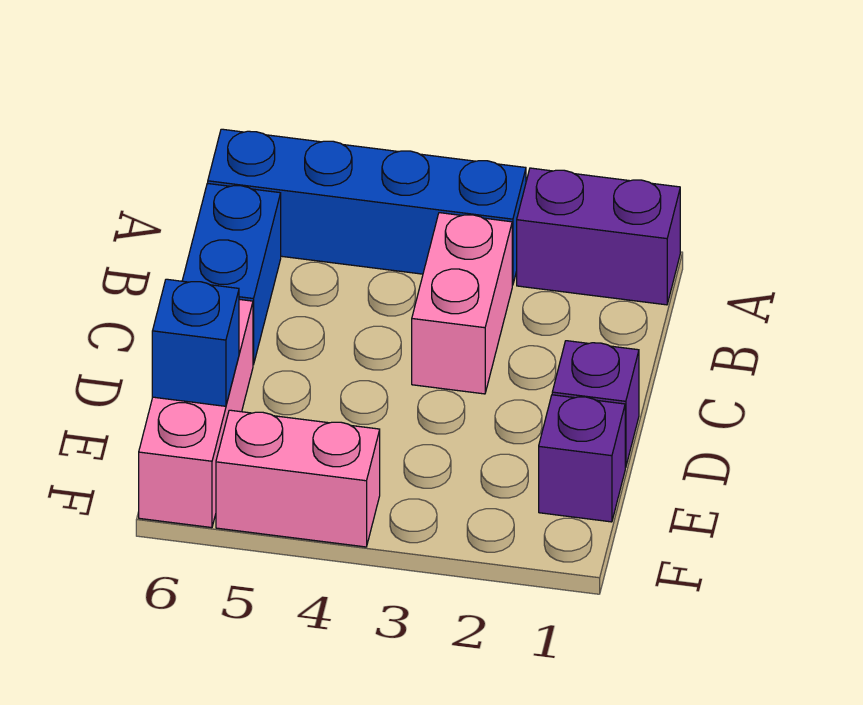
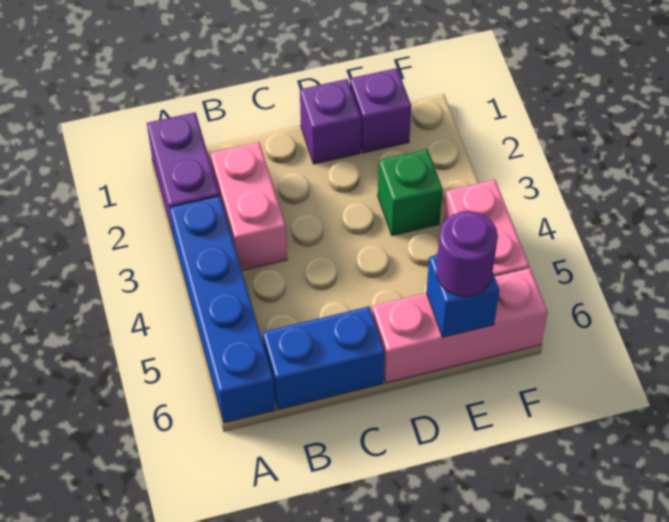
pink 1x2 brick [412,213,512,394] -> pink 1x2 brick turned to [210,142,287,271]
none -> green 1x1 brick [378,149,443,236]
none -> purple 1x1 round brick [436,211,498,297]

